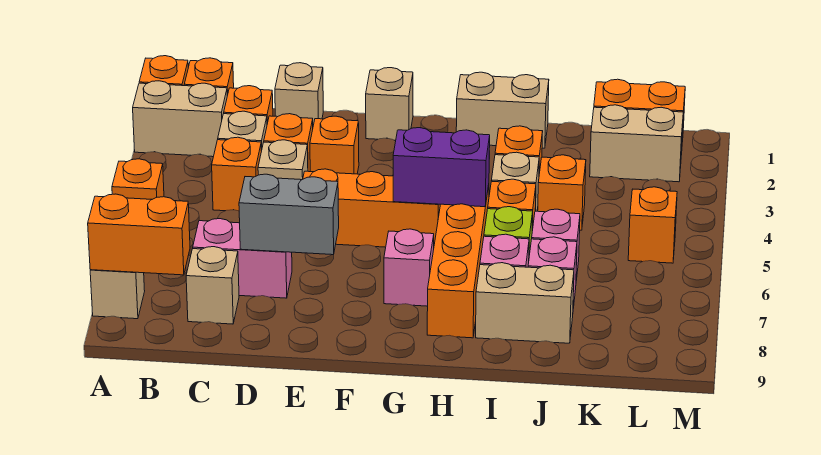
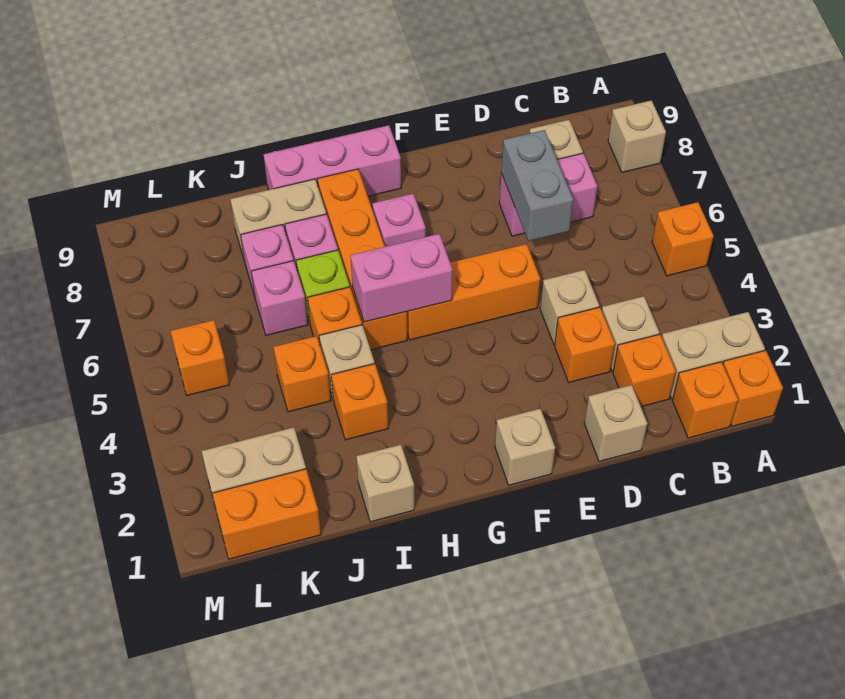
orange 1x2 brick [88,194,190,275] -> none
orange 1x1 brick [212,137,262,211] -> none
grey 1x2 brick [239,174,339,255] -> grey 1x2 brick turned to [501,130,573,241]
orange 1x1 brick [310,116,359,174] -> none
purple 1x2 brick [393,128,490,207] -> pink 1x2 brick [351,234,453,322]
none -> pink 1x3 brick [263,125,401,196]
tan 1x2 brick [456,72,549,148] -> tan 1x1 brick [356,445,414,522]

